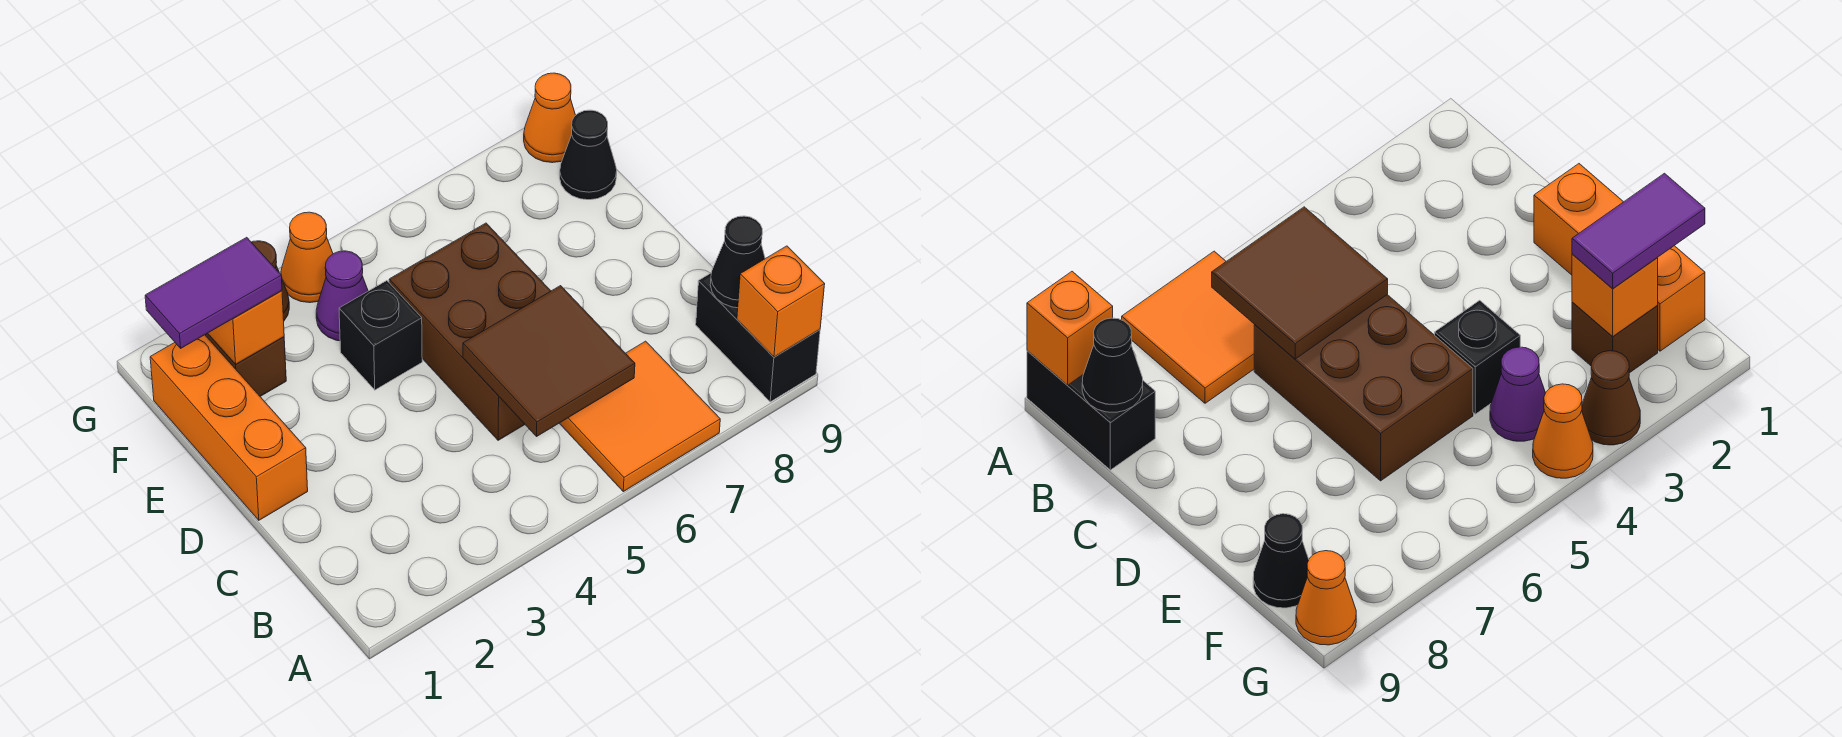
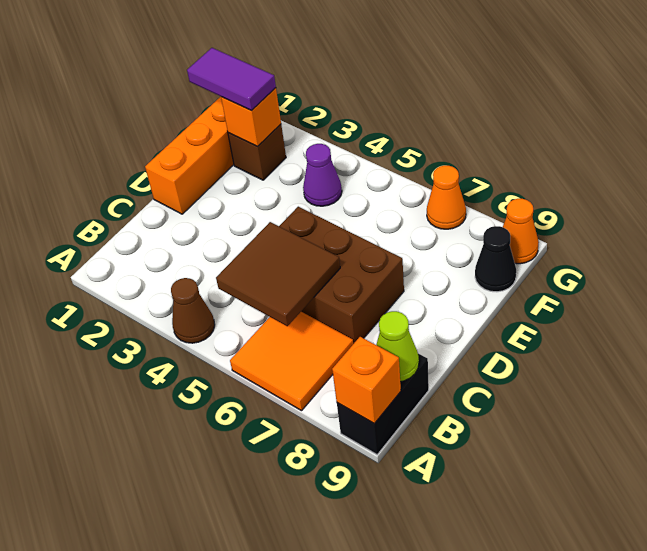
black 1x1 cone [710,216,765,308] -> lime 1x1 cone [376,311,419,382]
brown 2x3 brick [389,223,550,440] -> brown 2x3 brick turned to [279,207,404,344]
black 1x1 brick [339,281,422,390] -> none
brown 1x1 cone [1582,351,1640,445] -> brown 1x1 cone moved to [171,278,215,343]
orange 1x1 cone [281,212,333,303] -> orange 1x1 cone moved to [427,165,466,229]

